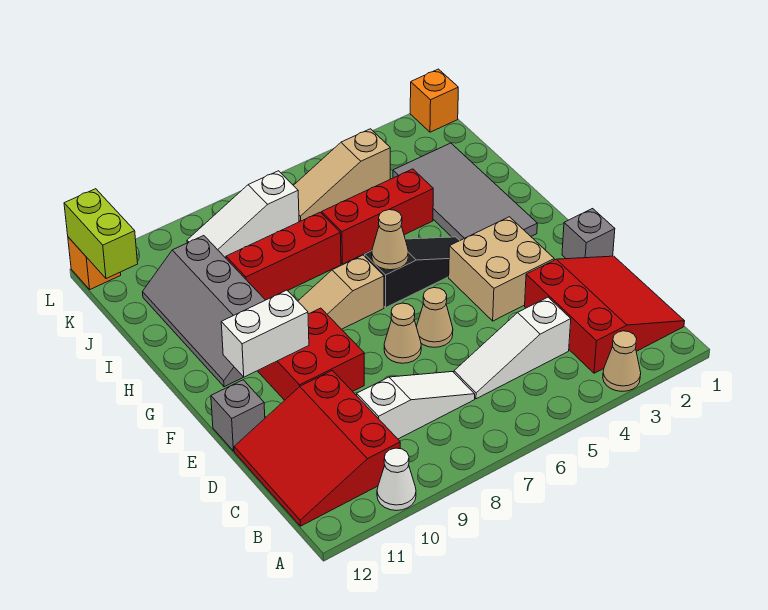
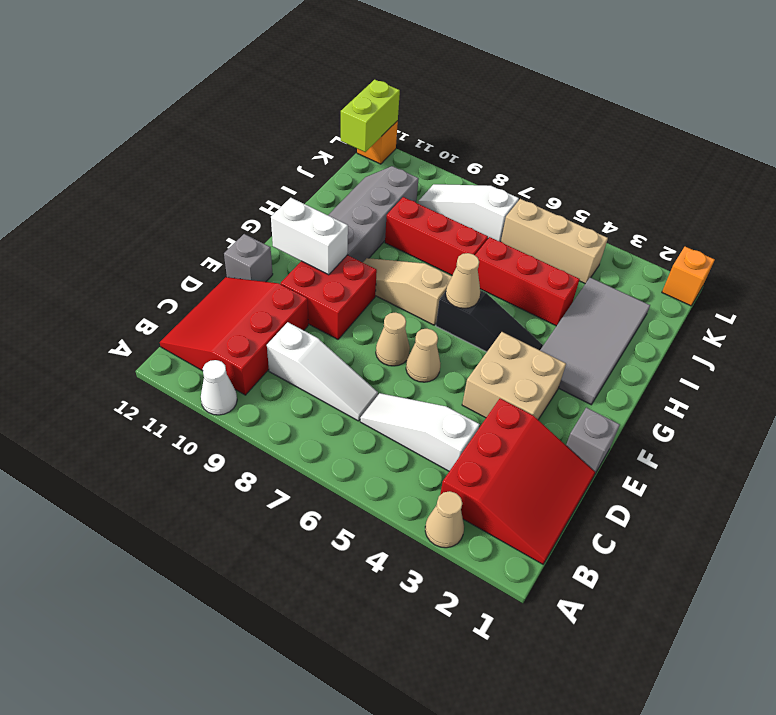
tan 1x3 slope [293,129,390,221] -> tan 1x3 brick [501,199,608,284]

